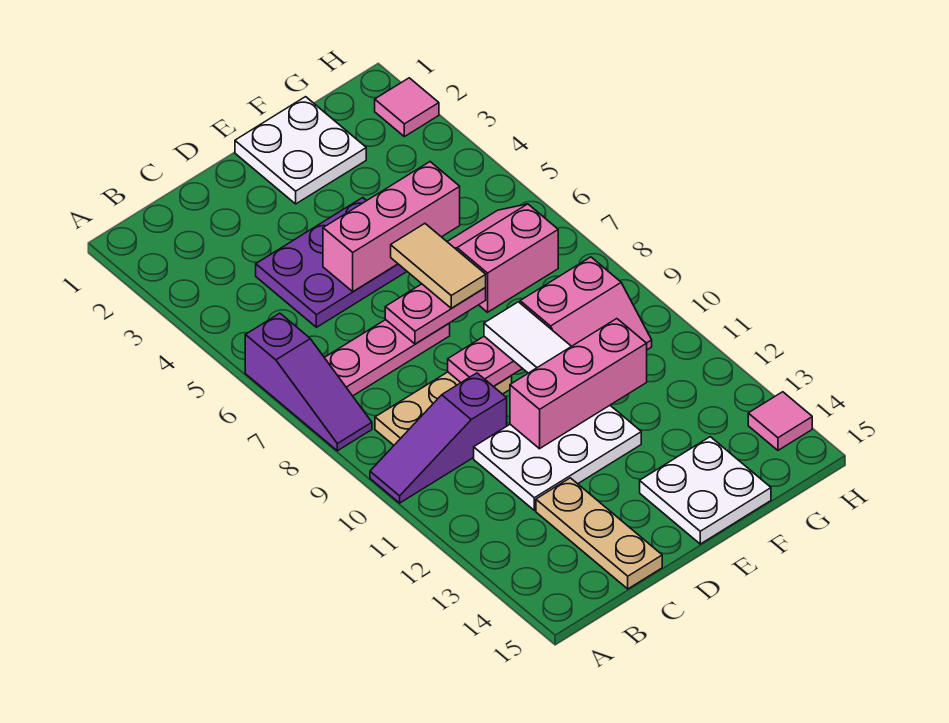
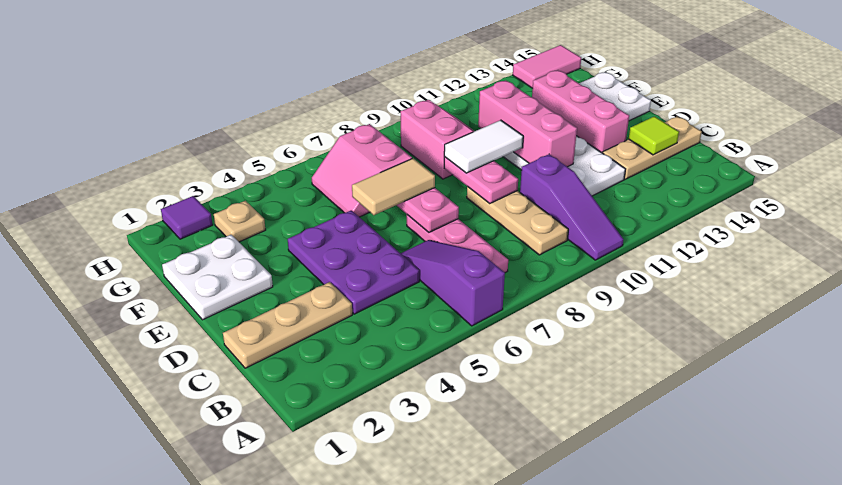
purple 1x3 slope [245,313,372,451] -> purple 1x3 slope turned to [401,240,505,326]
none -> tan 1x3 plate [223,282,352,368]
none -> lime 1x1 tile [629,116,679,155]
pink 1x3 brick [323,162,460,292] -> pink 1x3 brick moved to [532,70,629,153]
none -> tan 1x1 plate [214,201,265,242]
pink 1x1 tile [375,78,439,137] -> purple 1x1 tile [161,196,213,239]
pink 1x1 tile [748,392,812,450] -> pink 1x2 tile [513,45,581,88]

